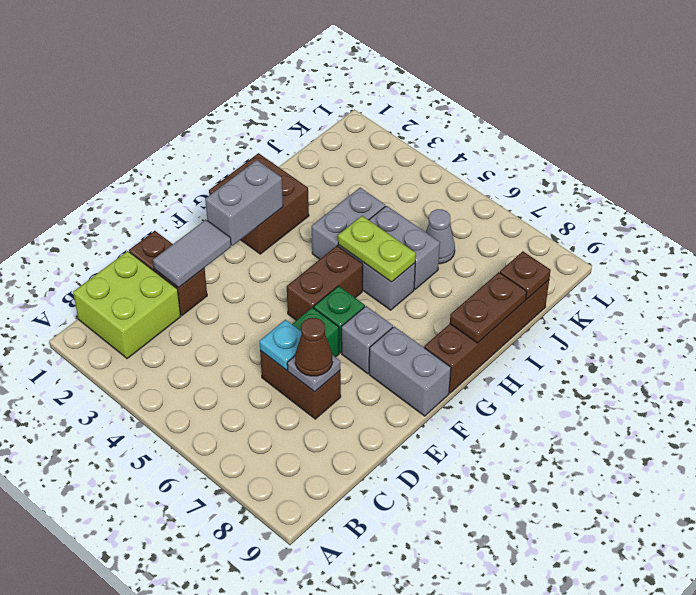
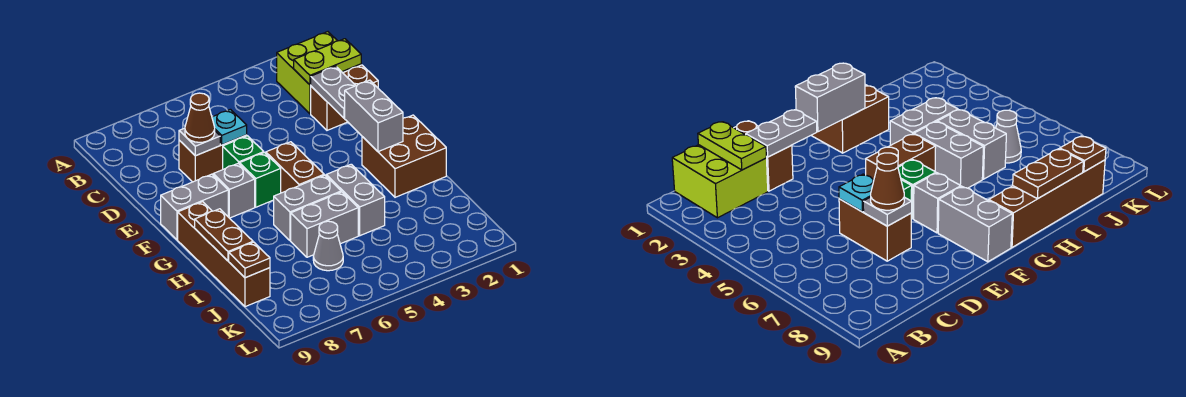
grey 1x2 tile [153,220,231,288] -> grey 1x2 plate [311,66,356,118]
lime 1x2 plate [338,216,416,282] -> lime 1x2 plate moved to [294,39,361,85]

